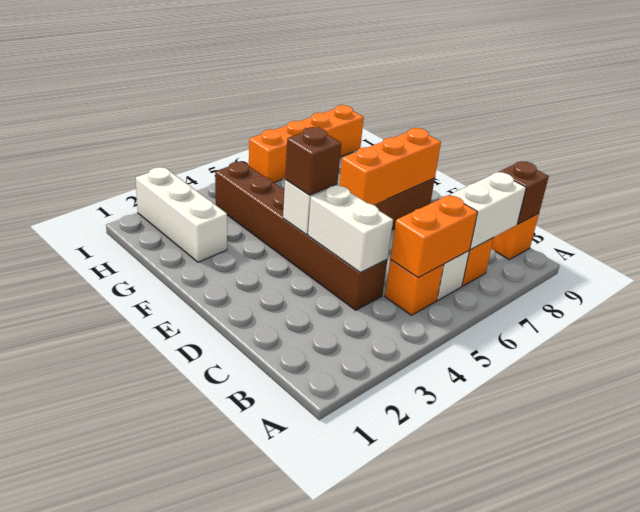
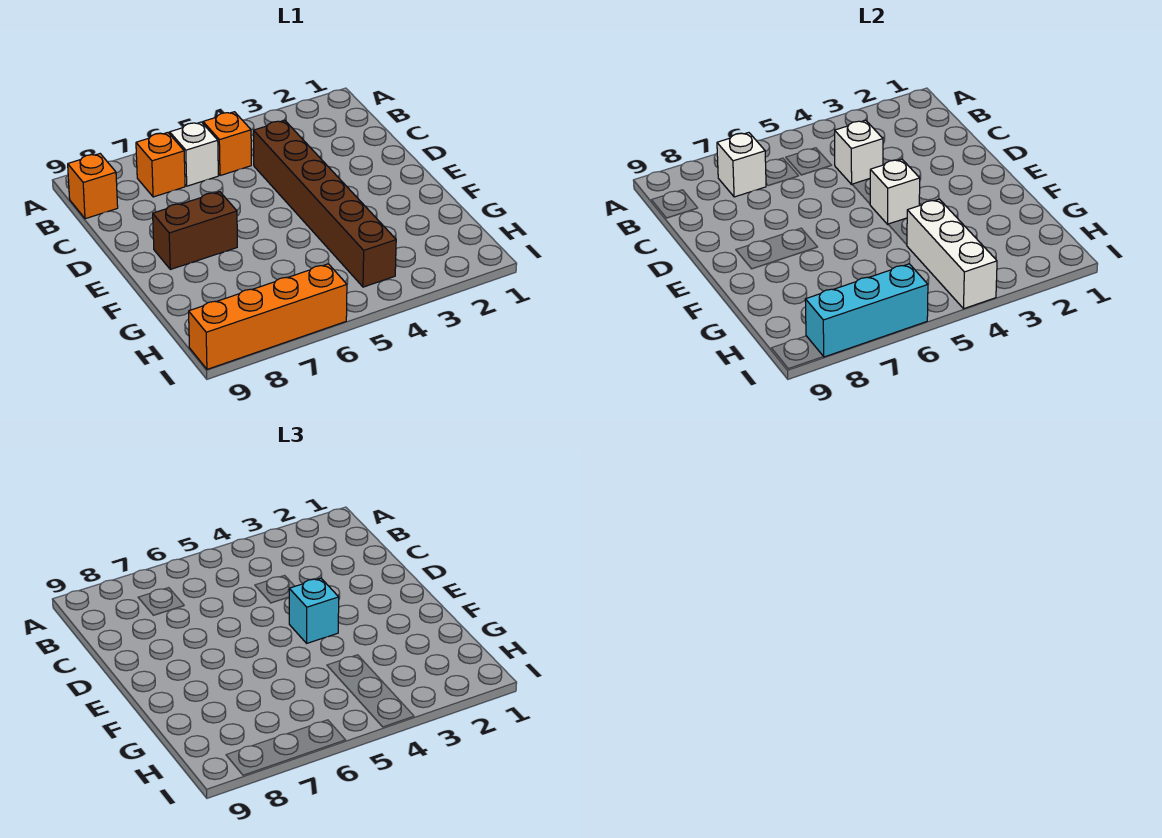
orange 1x2 brick [390,195,478,278] -> none
white 1x2 brick [450,172,526,249] -> white 1x1 brick [717,133,766,197]
brown 1x1 brick [499,161,549,224] -> none
white 1x2 brick [308,185,393,272] -> white 1x1 brick [835,120,883,184]
brown 1x1 brick [285,127,341,195] -> cyan 1x1 brick [289,578,339,643]
orange 1x3 brick [339,128,441,205] -> none
white 1x3 brick [136,167,227,262] -> white 1x3 brick moved to [907,199,997,309]
none -> cyan 1x3 brick [805,264,928,357]

